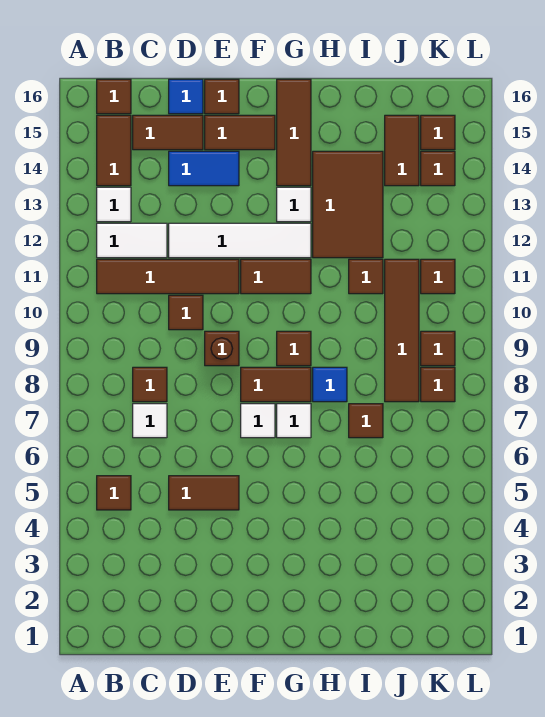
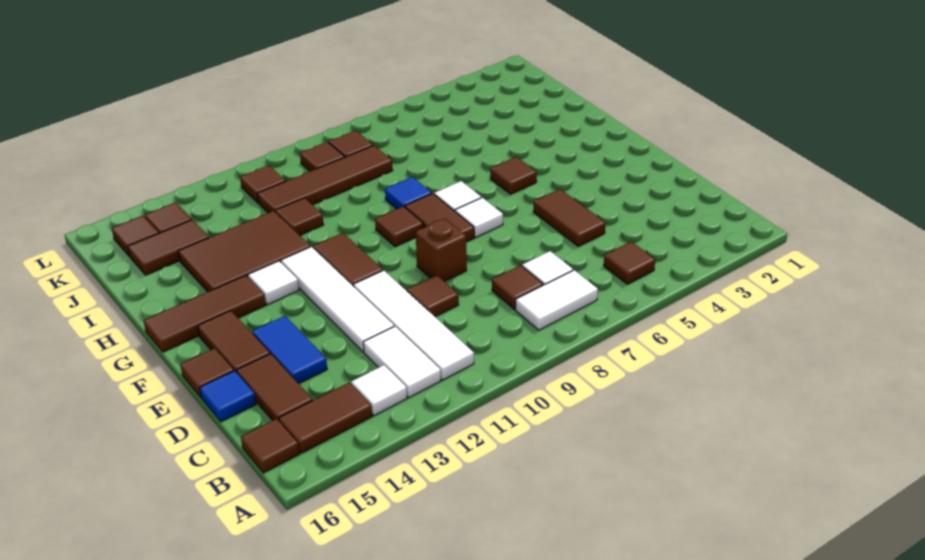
none -> white 1x2 tile [515,270,598,330]
brown 1x4 tile [97,259,239,294] -> white 1x4 tile [353,270,474,380]
brown 1x1 tile [349,404,383,438] -> brown 1x1 tile moved to [490,157,537,194]

